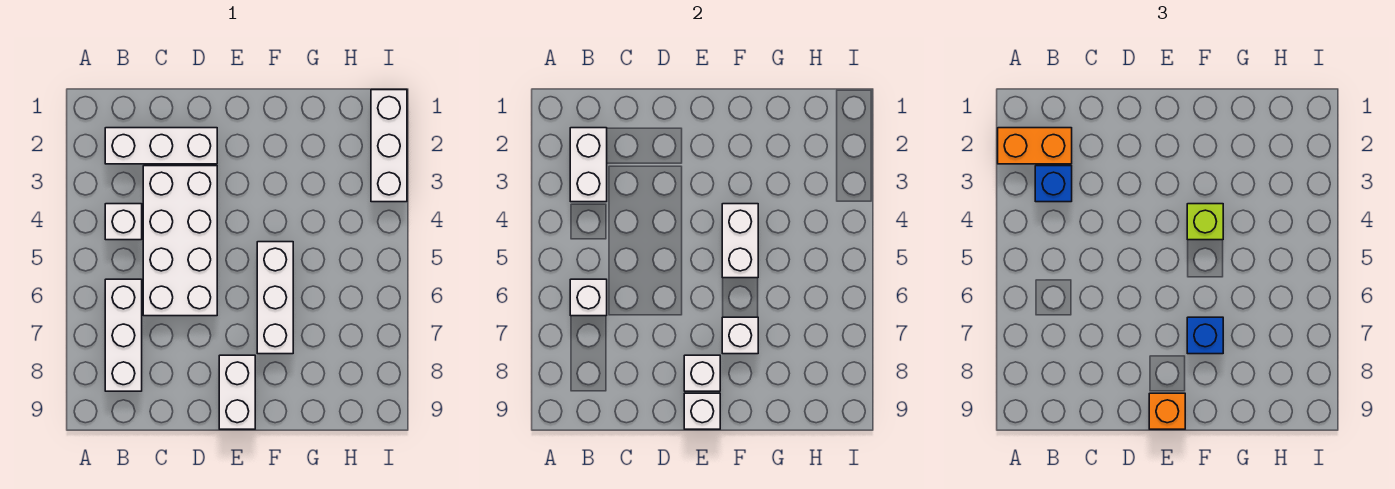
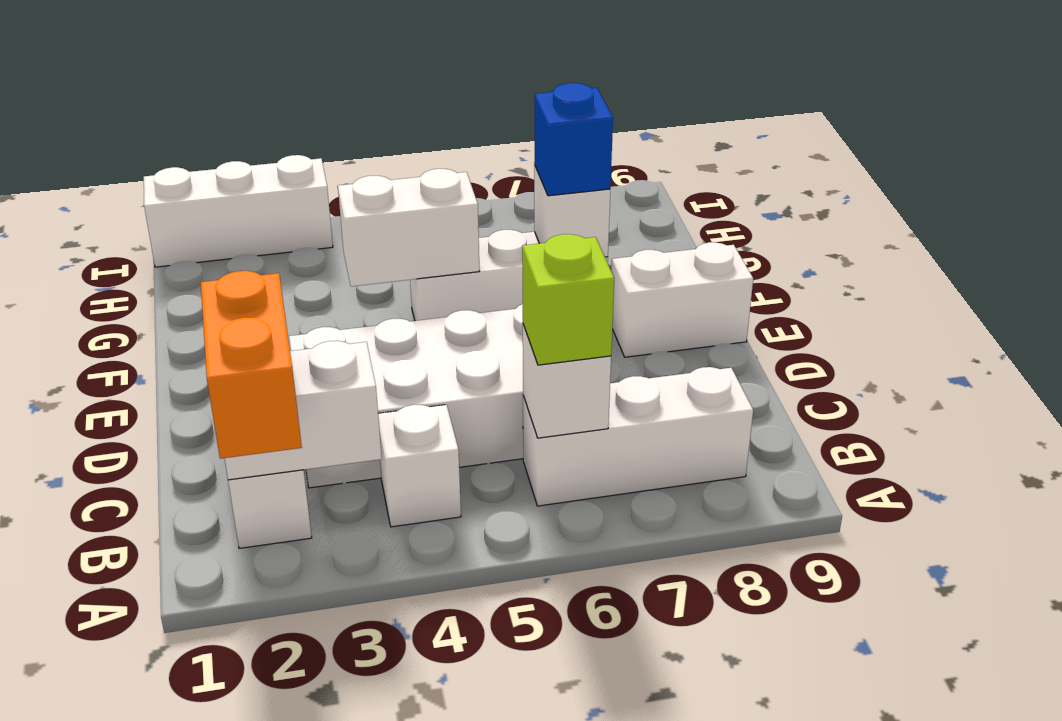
blue 1x1 brick [1035,166,1072,202] -> none
white 1x1 brick [684,355,720,391] -> none
white 1x1 brick [684,393,720,429] -> none
orange 1x1 brick [1149,393,1185,429] -> none
lime 1x1 brick [1187,204,1223,240] -> lime 1x1 brick moved to [522,234,614,365]

